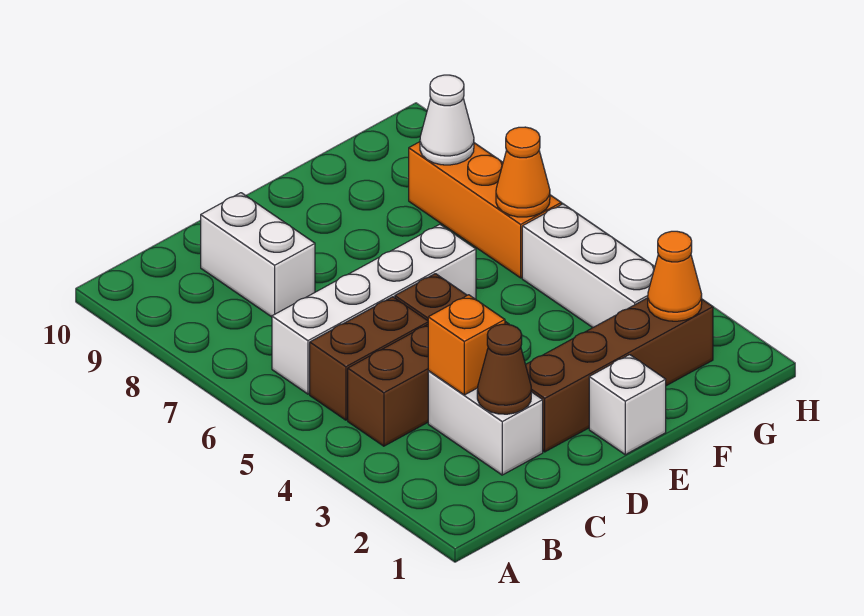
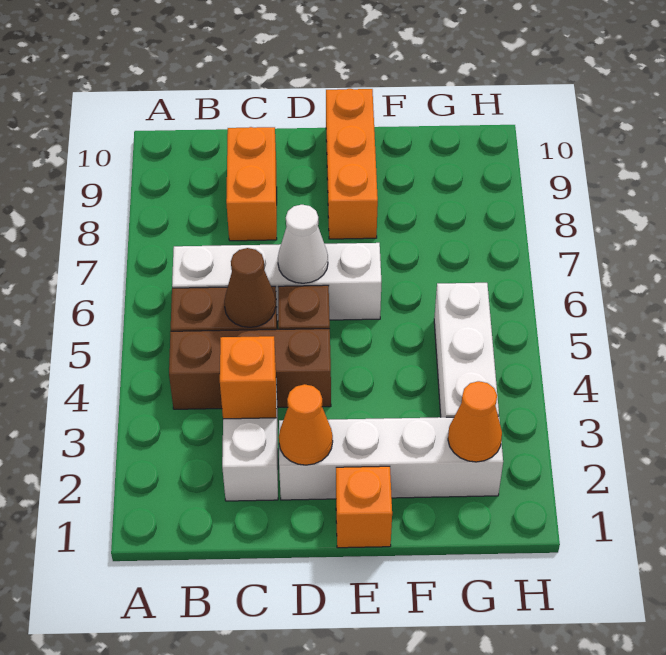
brown 1x1 cone [477,324,531,414] -> brown 1x1 cone moved to [224,248,276,327]
white 1x2 brick [201,193,315,317] -> orange 1x2 brick [226,127,277,241]
brown 1x4 brick [526,298,713,452] -> white 1x4 brick [279,416,503,500]
white 1x1 brick [589,355,666,455] -> orange 1x1 brick [336,466,392,548]
orange 1x3 brick [409,142,561,278] -> orange 1x3 brick moved to [326,89,378,239]
orange 1x1 cone [496,127,550,217] -> orange 1x1 cone moved to [279,384,333,465]
white 1x1 cone [420,75,474,165] -> white 1x1 cone moved to [278,205,328,283]

